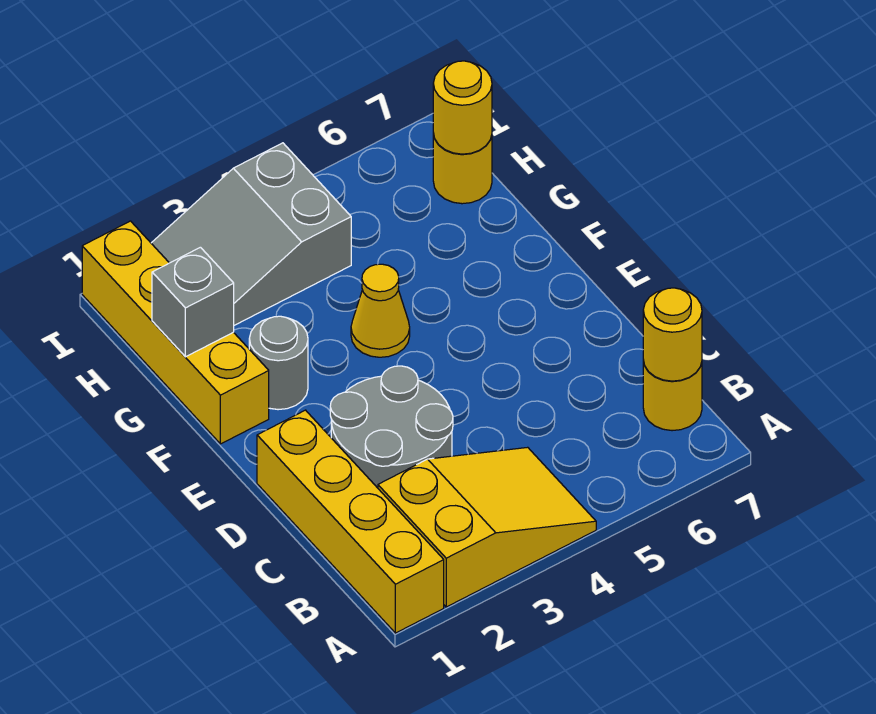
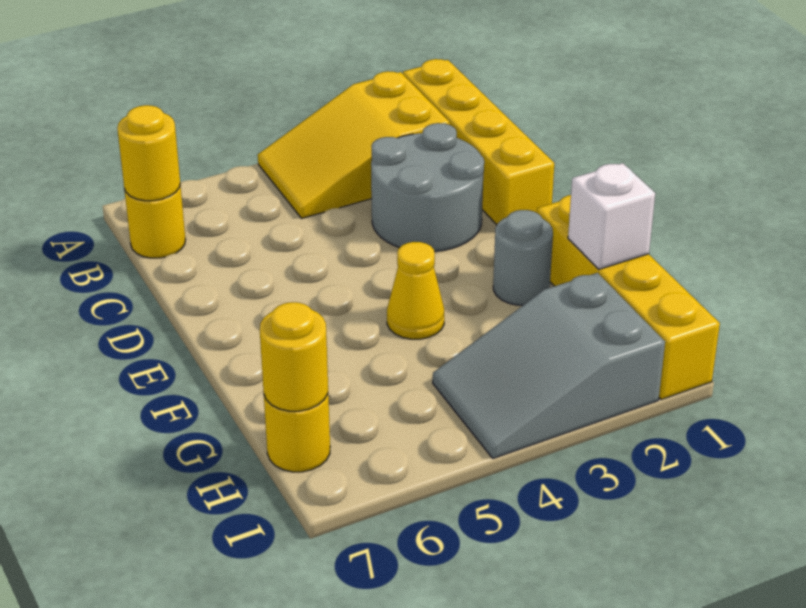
grey 1x1 brick [152,247,234,357] -> white 1x1 brick [568,163,655,269]
grey 2x3 slope [151,143,351,325] -> grey 2x3 slope turned to [433,273,665,458]

